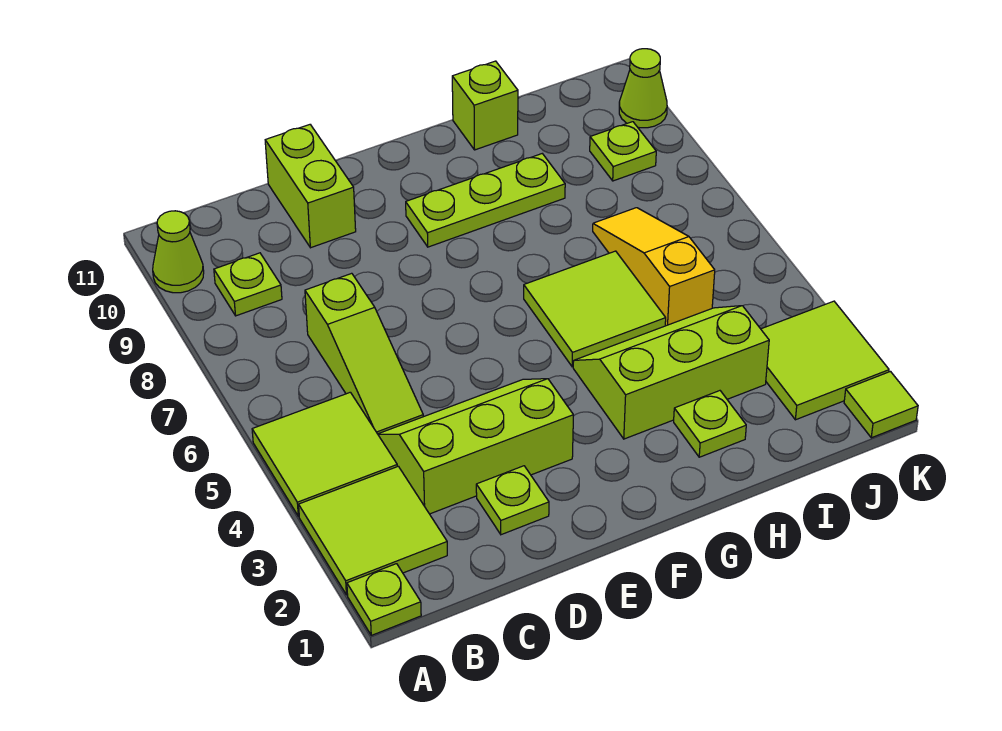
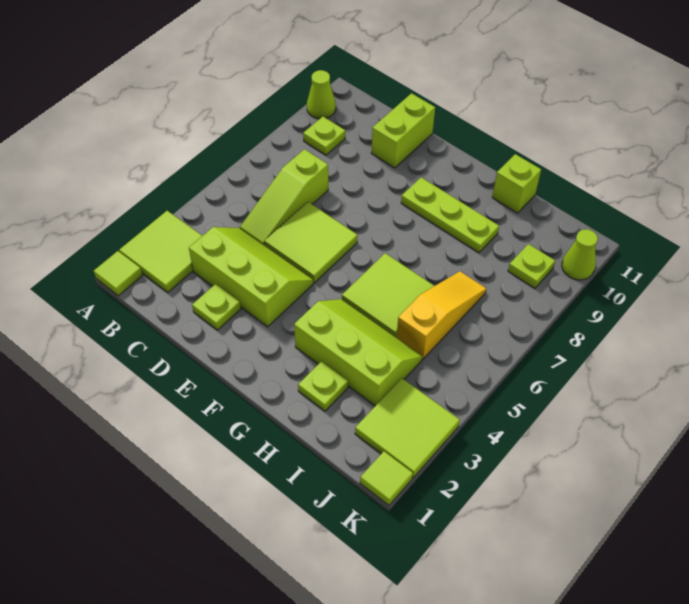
lime 1x1 plate [347,564,421,635] -> lime 1x1 tile [94,251,142,296]
lime 2x2 tile [252,392,397,516] -> lime 2x2 tile moved to [264,202,357,283]

